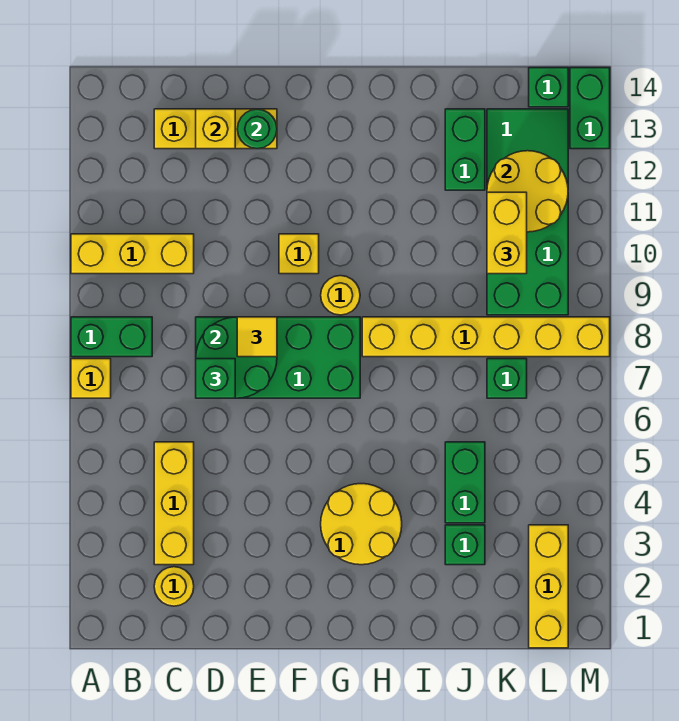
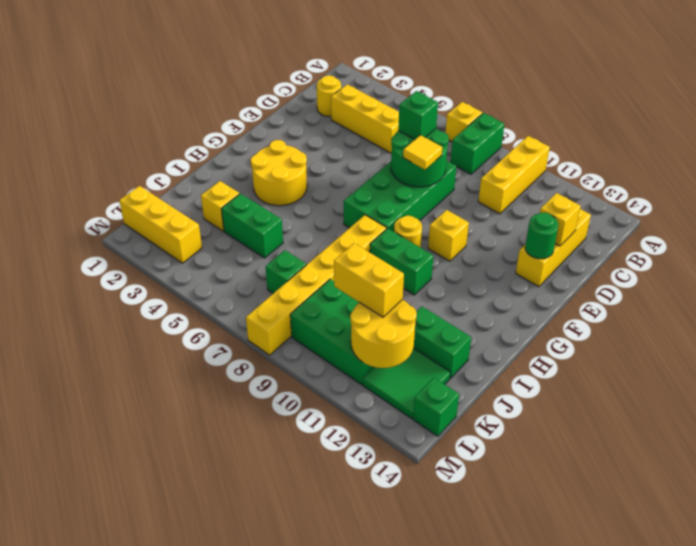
green 1x1 brick [445,525,485,565] -> yellow 1x1 brick [201,181,239,231]
green 1x2 brick [570,68,610,149] -> green 1x2 brick moved to [370,228,433,295]

